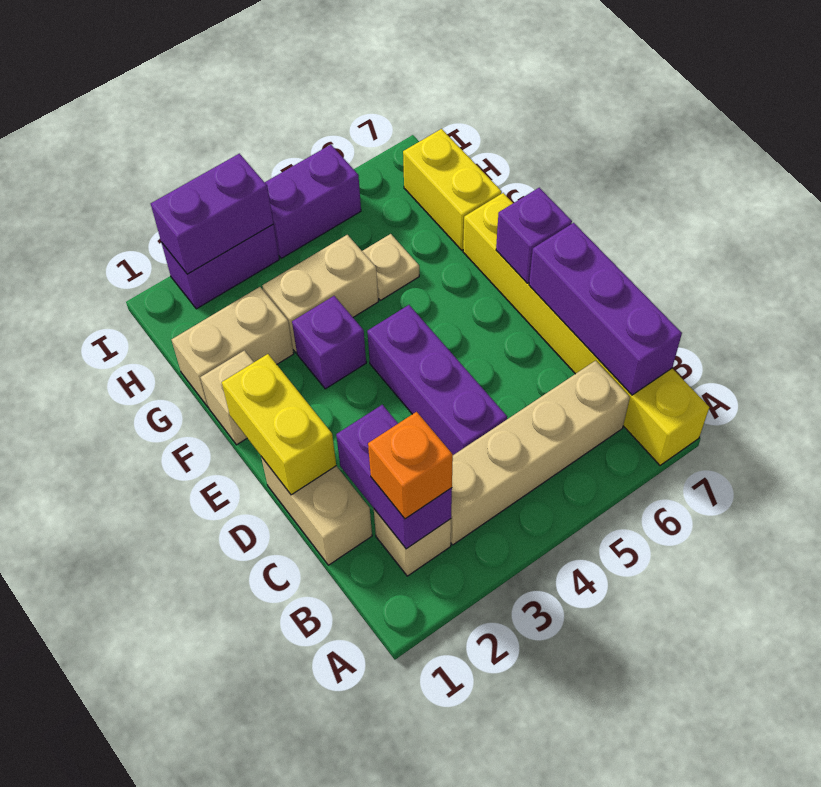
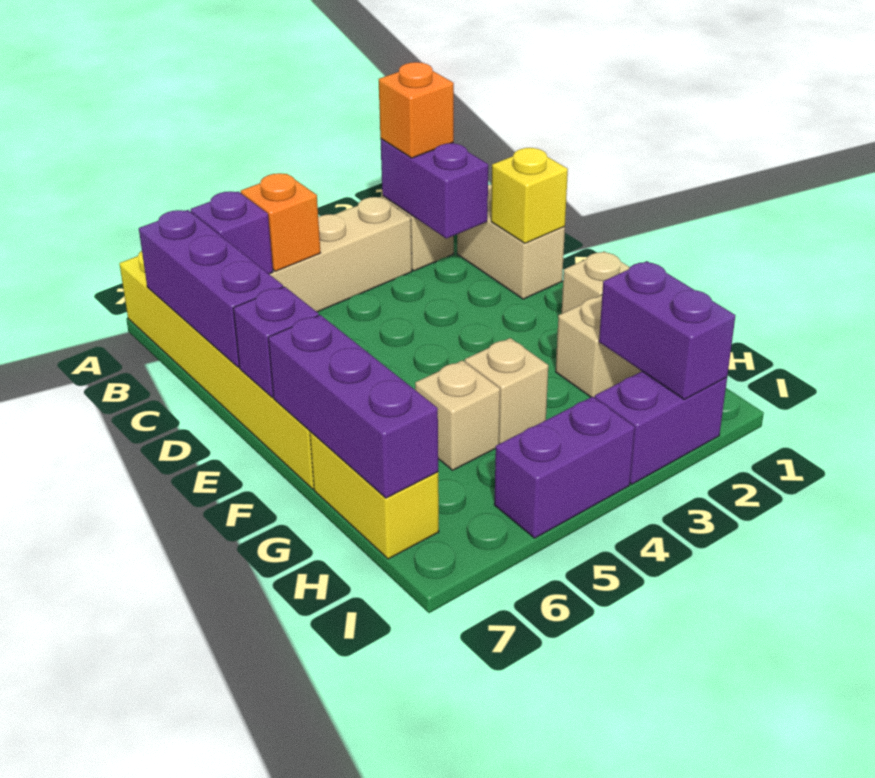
none -> orange 1x1 brick [241,173,320,271]
purple 1x3 brick [367,305,507,455] -> purple 1x3 brick moved to [268,315,438,498]
yellow 1x2 brick [222,354,336,495] -> yellow 1x1 brick [491,148,568,243]
purple 1x1 brick [292,296,366,389] -> purple 1x1 brick moved to [191,191,273,274]
tan 1x2 brick [262,235,378,352] -> tan 1x1 brick [465,338,548,444]
tan 1x1 plate [362,234,419,300] -> tan 1x1 brick [415,360,500,470]
purple 1x2 brick [151,154,273,274] -> purple 1x2 brick turned to [599,261,736,400]

